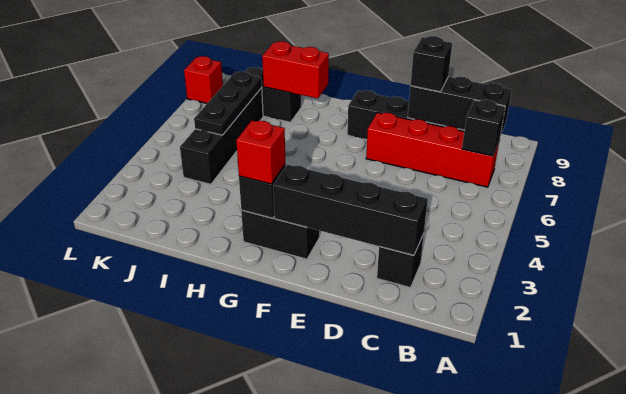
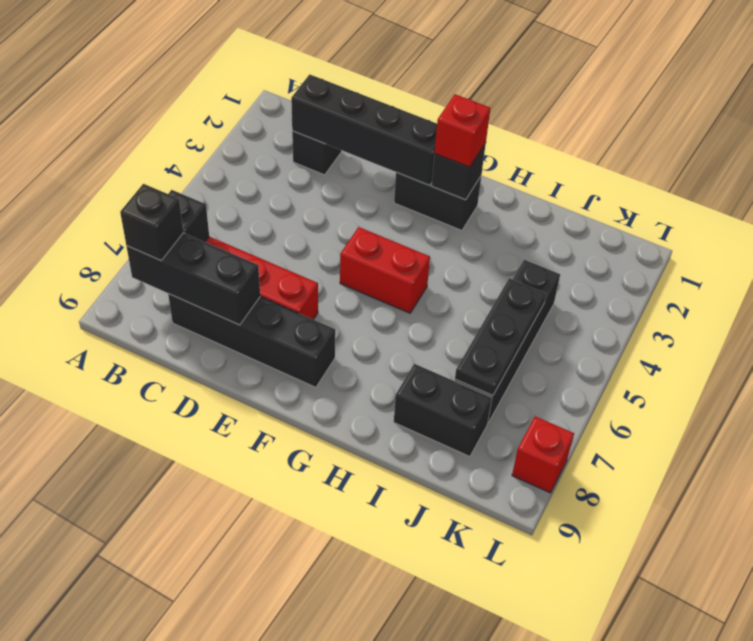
black 1x1 brick [411,36,452,92] -> black 1x1 brick moved to [120,184,183,260]
red 1x2 brick [262,41,329,98] -> red 1x2 brick moved to [340,227,430,313]

